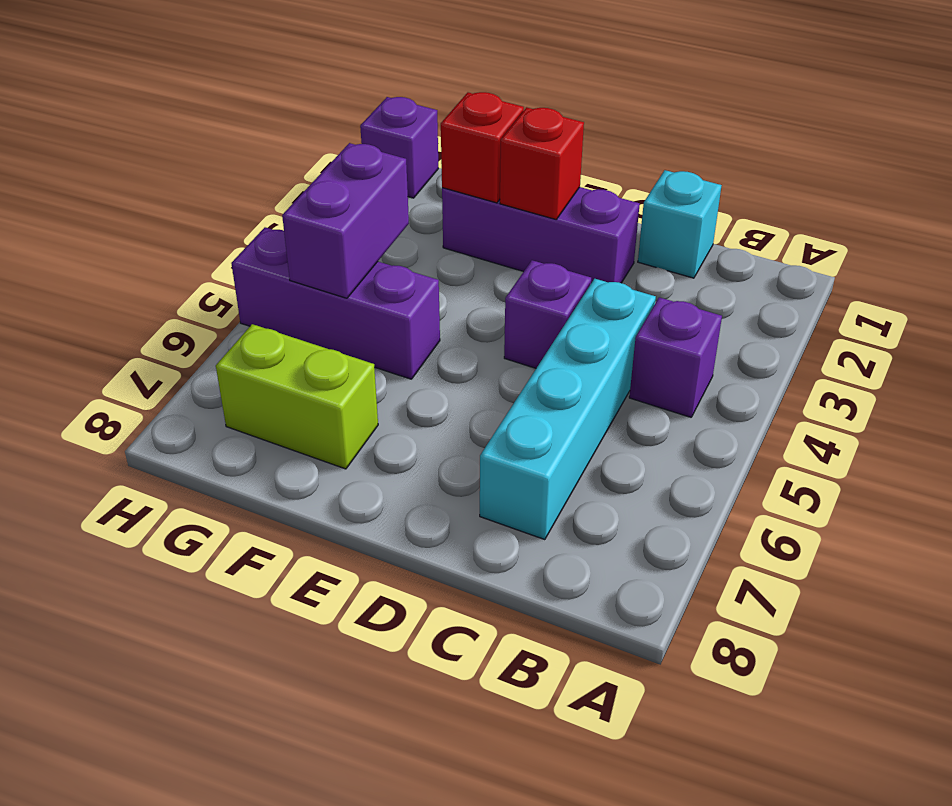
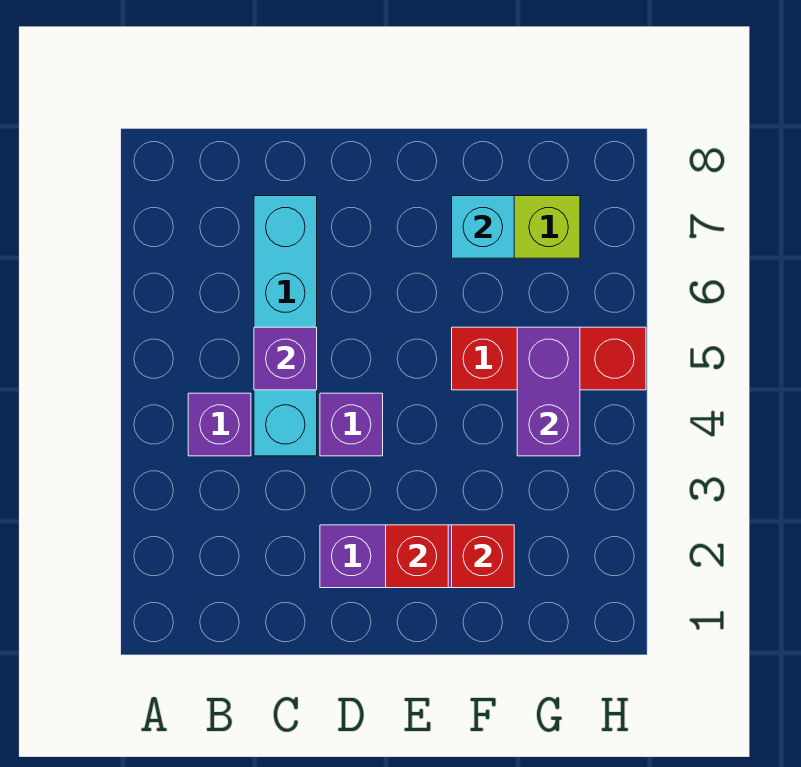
cyan 1x1 brick [638,170,722,278] -> cyan 1x1 brick moved to [452,196,514,258]
purple 1x3 brick [231,227,440,379] -> red 1x3 brick [452,327,646,390]
purple 1x1 brick [360,97,438,198] -> purple 1x1 brick moved to [254,327,317,390]

